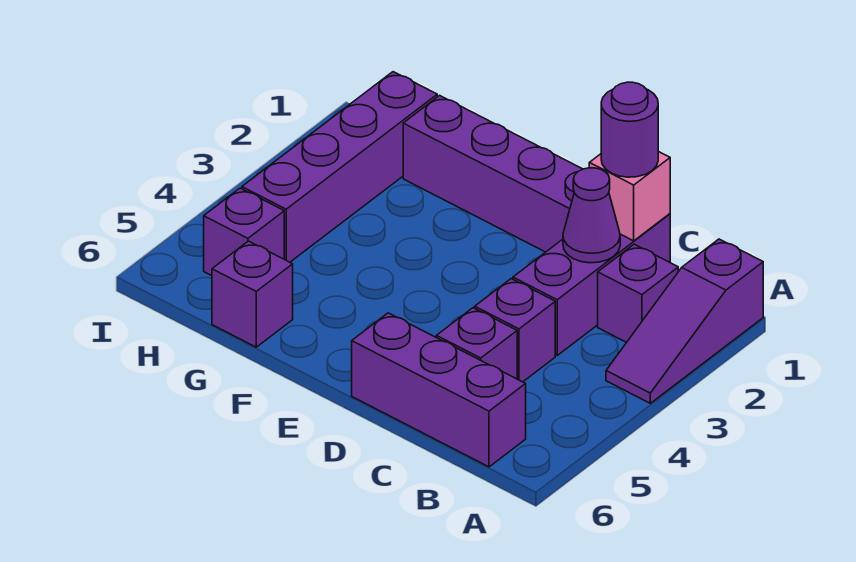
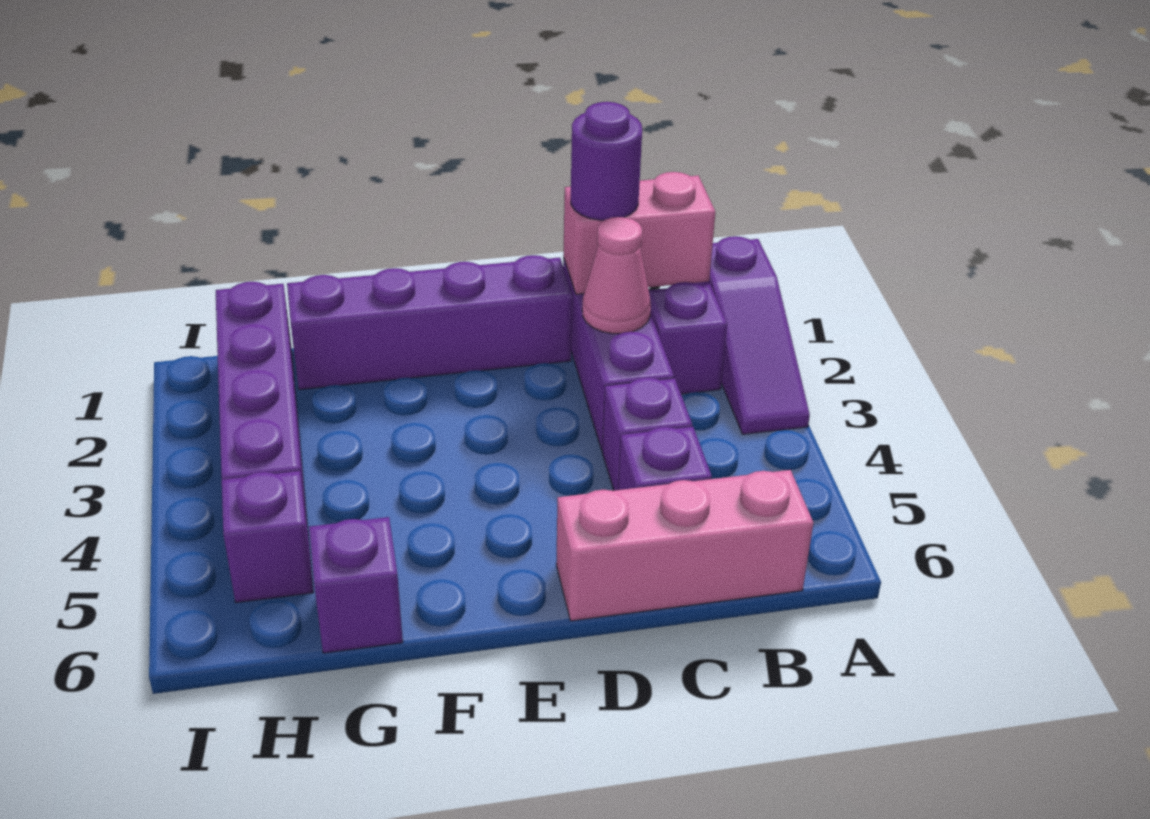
purple 1x3 brick [352,313,526,467] -> pink 1x3 brick [556,470,813,621]
pink 1x1 brick [589,151,670,241] -> pink 1x2 brick [563,172,715,294]
purple 1x1 cone [563,168,620,263] -> pink 1x1 cone [582,217,651,334]

